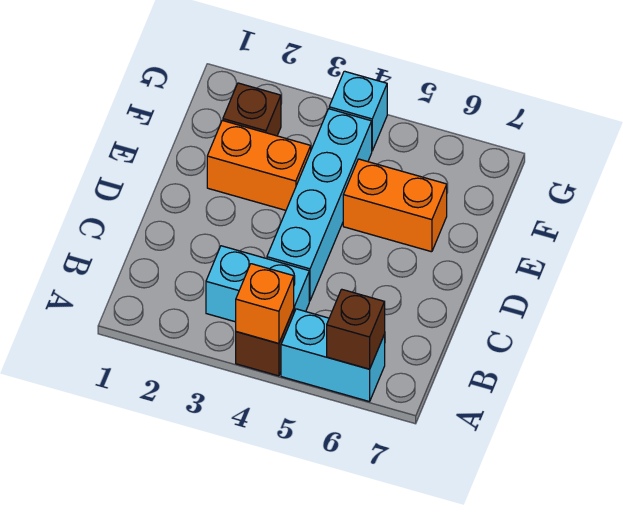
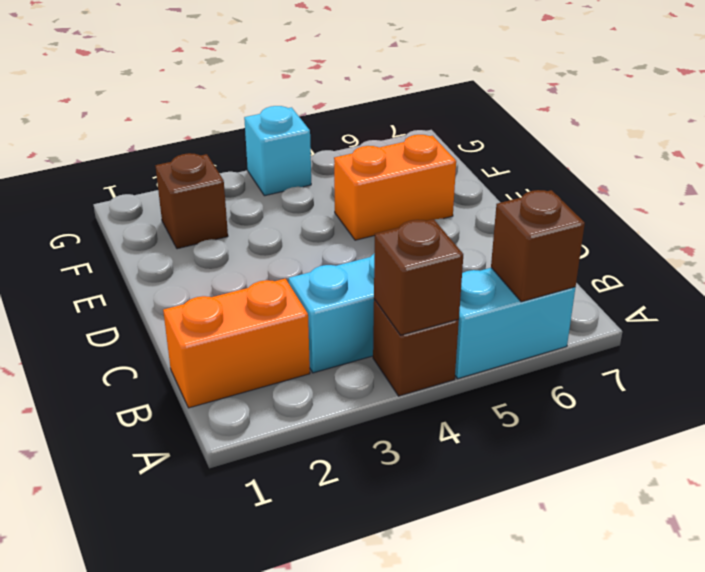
orange 1x1 brick [236,264,294,344] -> brown 1x1 brick [374,219,463,335]
cyan 1x4 brick [267,109,372,301] -> none
orange 1x2 brick [207,121,311,210] -> orange 1x2 brick moved to [163,278,310,408]

